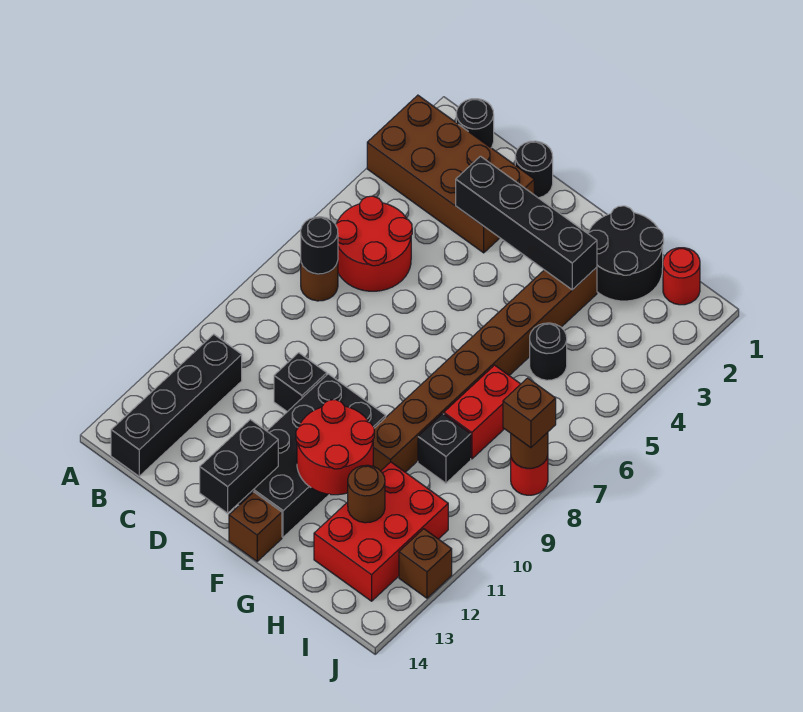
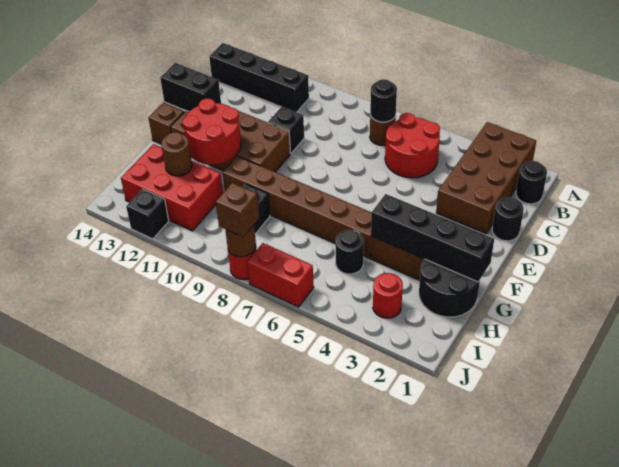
black 1x4 brick [456,156,597,290] -> black 1x4 brick turned to [371,194,494,282]
black 2x4 brick [237,374,386,537] -> brown 2x4 brick [170,111,290,172]
red 1x2 brick [444,365,520,459] -> red 1x2 brick moved to [247,243,314,307]
red 1x1 round brick [663,248,700,305] -> red 1x1 round brick moved to [373,273,403,318]
brown 1x1 brick [399,529,452,598] -> black 1x1 brick [126,189,169,239]

